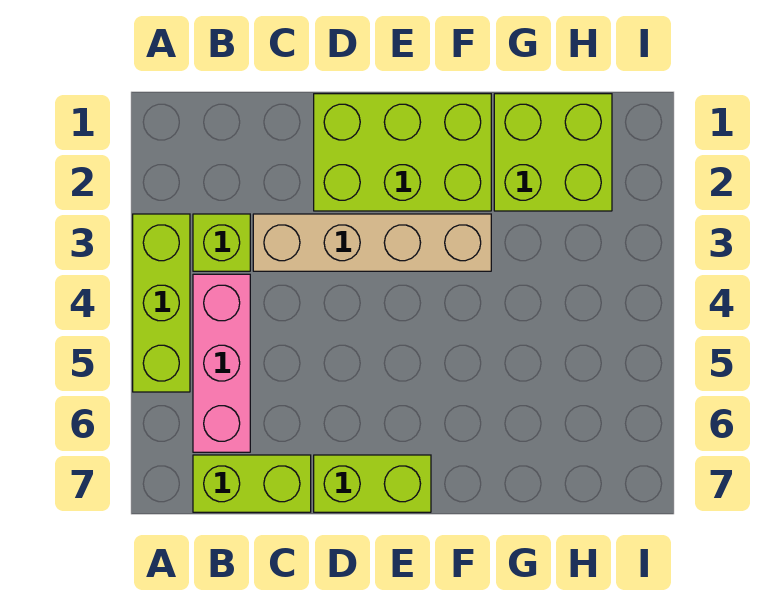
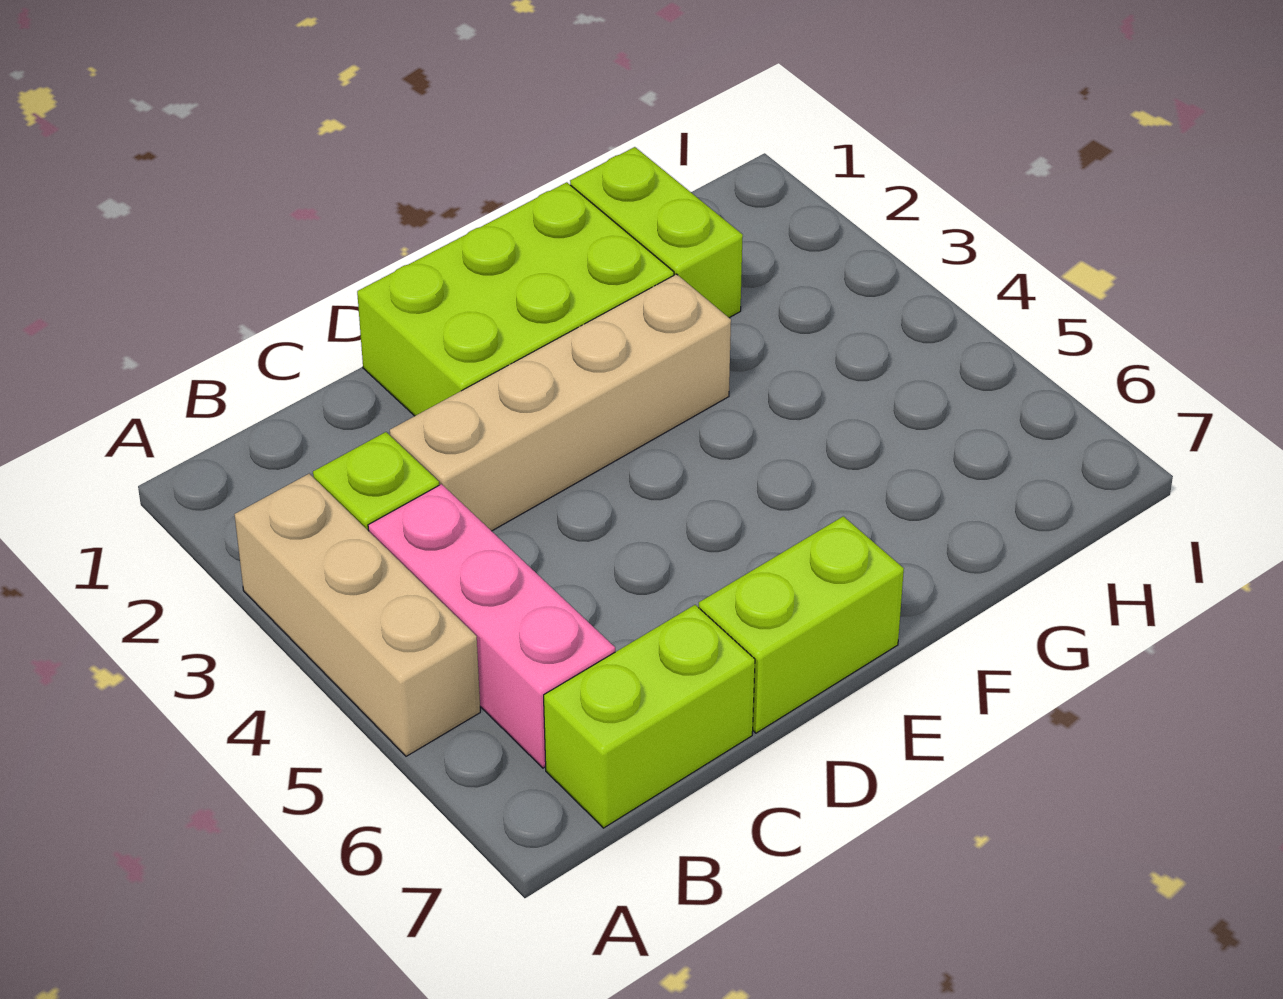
lime 1x3 brick [133,214,190,392] -> tan 1x3 brick [234,474,480,756]
lime 2x2 brick [494,94,612,211] -> lime 1x2 brick [570,147,743,318]

